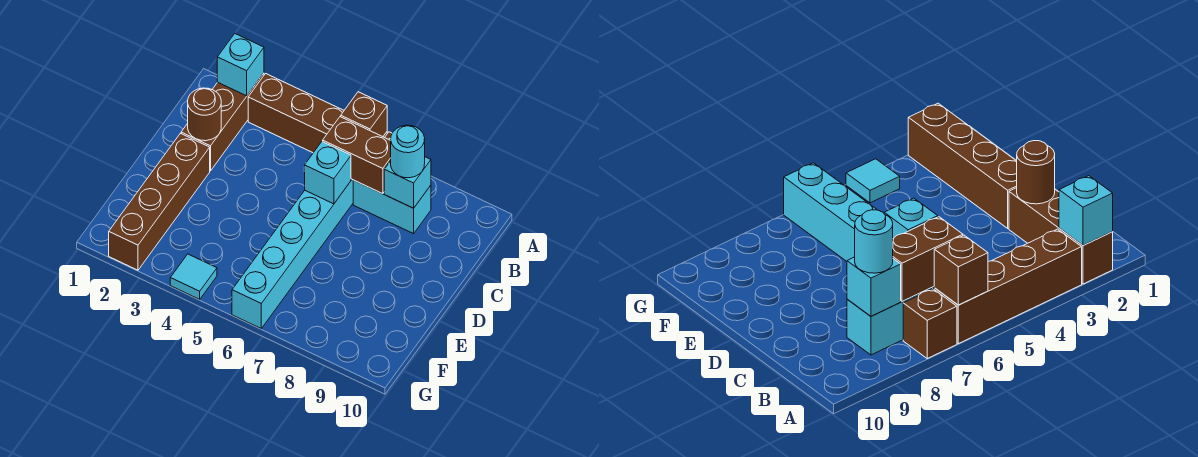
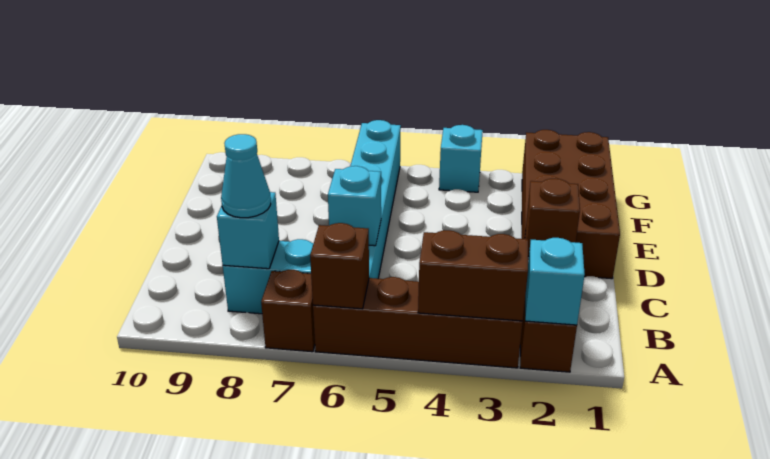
brown 1x2 brick [323,117,391,194] -> brown 1x2 brick moved to [418,230,528,321]
cyan 1x1 round brick [391,125,425,178] -> cyan 1x1 cone [221,134,271,218]
brown 1x1 round brick [188,88,221,141] -> brown 1x1 brick [526,178,580,256]
brown 1x4 brick [109,133,210,270] -> brown 2x4 brick [522,130,620,279]
cyan 1x1 tile [170,254,217,299] -> cyan 1x1 brick [439,125,483,192]

